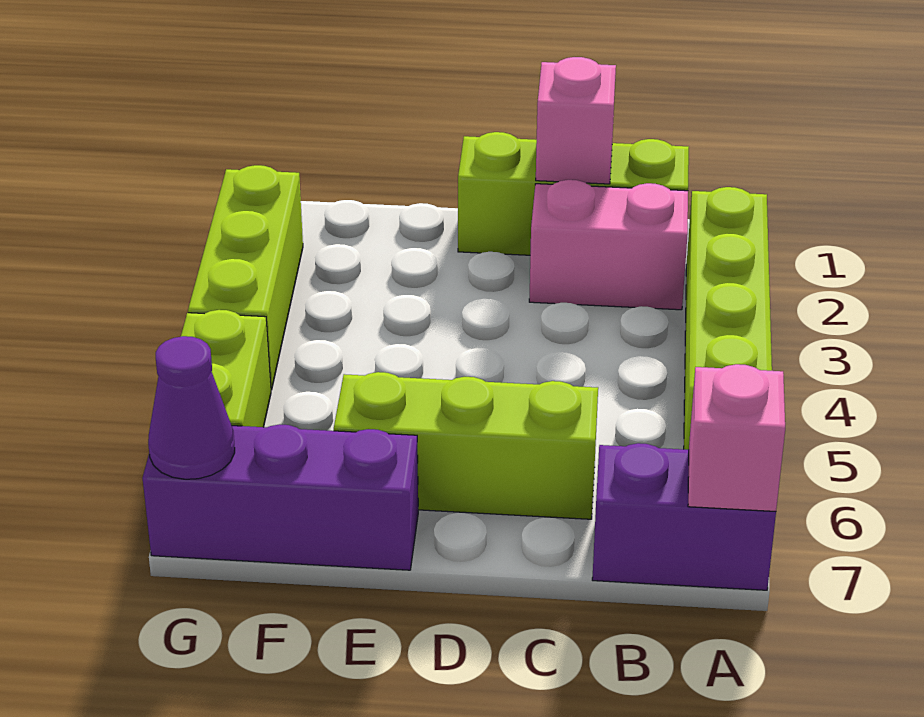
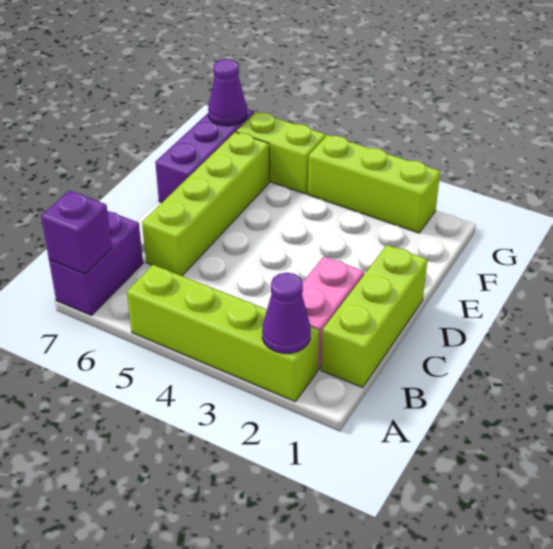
none -> purple 1x1 cone [262,273,311,353]
pink 1x1 brick [688,364,785,511] -> purple 1x1 brick [41,191,112,274]
pink 1x1 brick [536,57,616,184] -> none
lime 1x3 brick [334,372,598,519] -> lime 1x4 brick [142,132,269,276]

